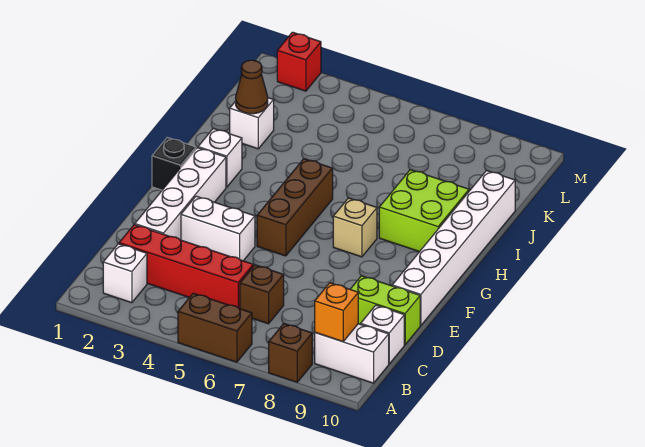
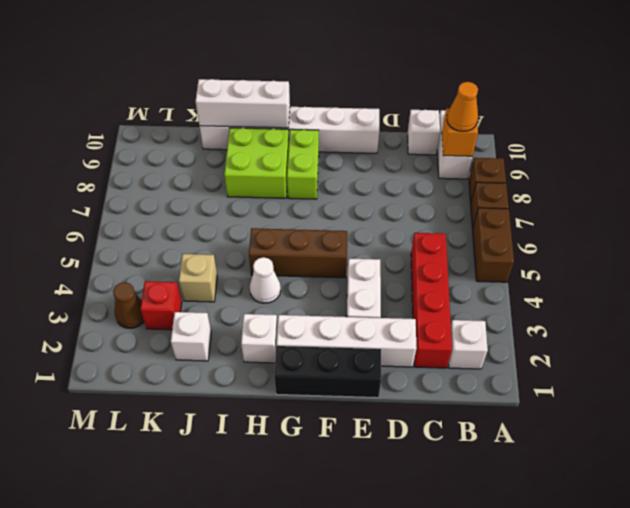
none -> orange 1x1 cone [447,82,478,132]
brown 1x1 brick [240,265,284,324] -> brown 1x1 brick moved to [471,182,509,228]
lime 1x2 brick [350,276,420,345] -> lime 1x2 brick moved to [287,129,319,199]
black 1x1 brick [152,138,196,190] -> black 1x3 brick [274,346,381,398]
tan 1x1 brick [333,198,377,257] -> tan 1x1 brick moved to [179,254,217,302]
none -> white 1x1 cone [250,257,281,303]
none -> white 1x3 brick [196,79,290,128]
brown 1x1 cone [236,60,268,114] -> brown 1x1 cone moved to [113,282,144,328]
red 1x1 brick [277,32,321,91] -> red 1x1 brick moved to [140,281,182,330]

